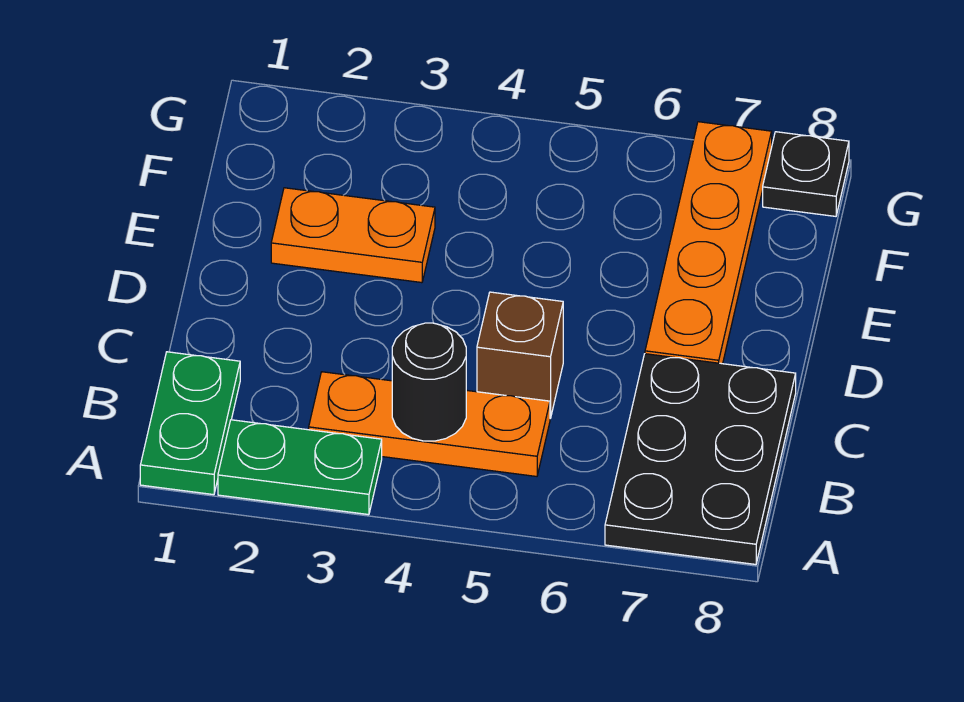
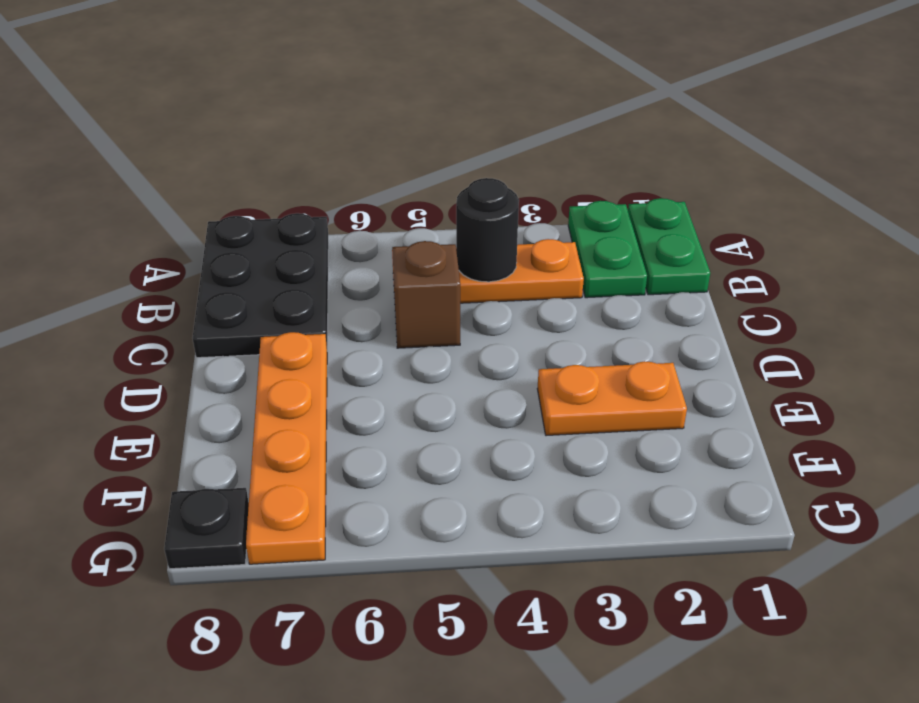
green 1x2 plate [218,420,382,515] -> green 1x2 plate turned to [568,201,647,298]

